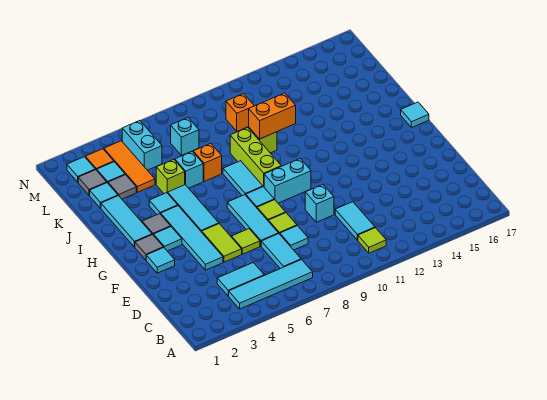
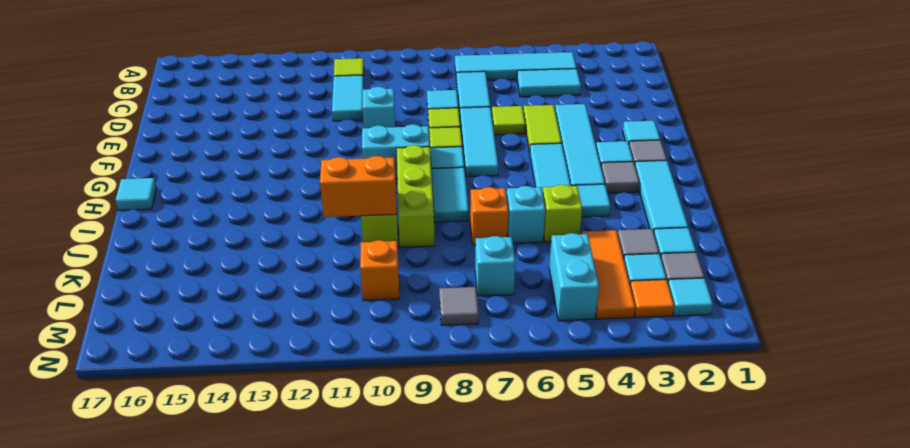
none -> grey 1x1 tile [439,287,479,325]

